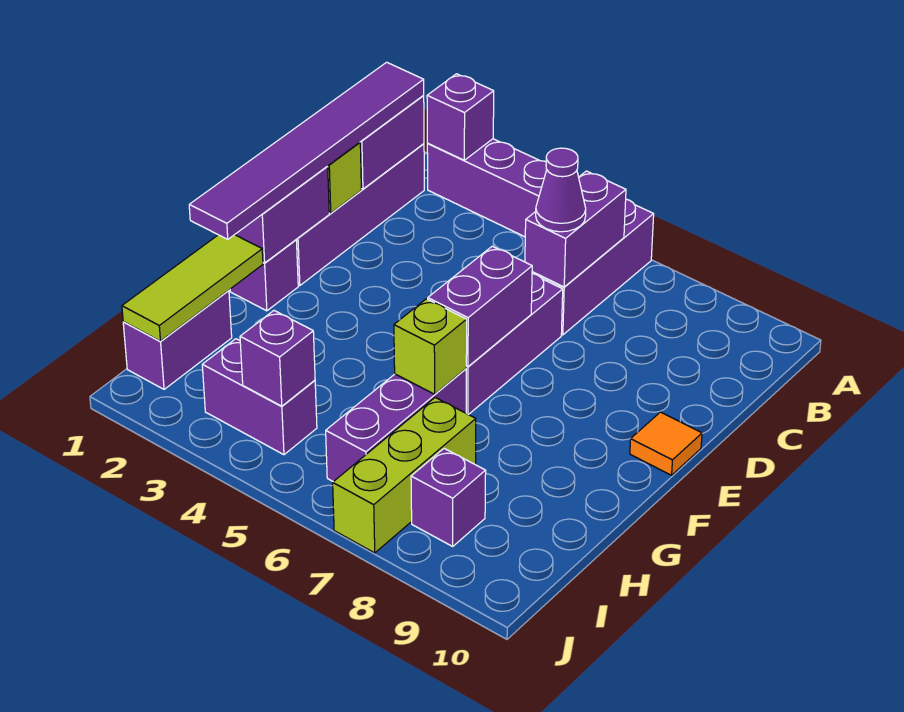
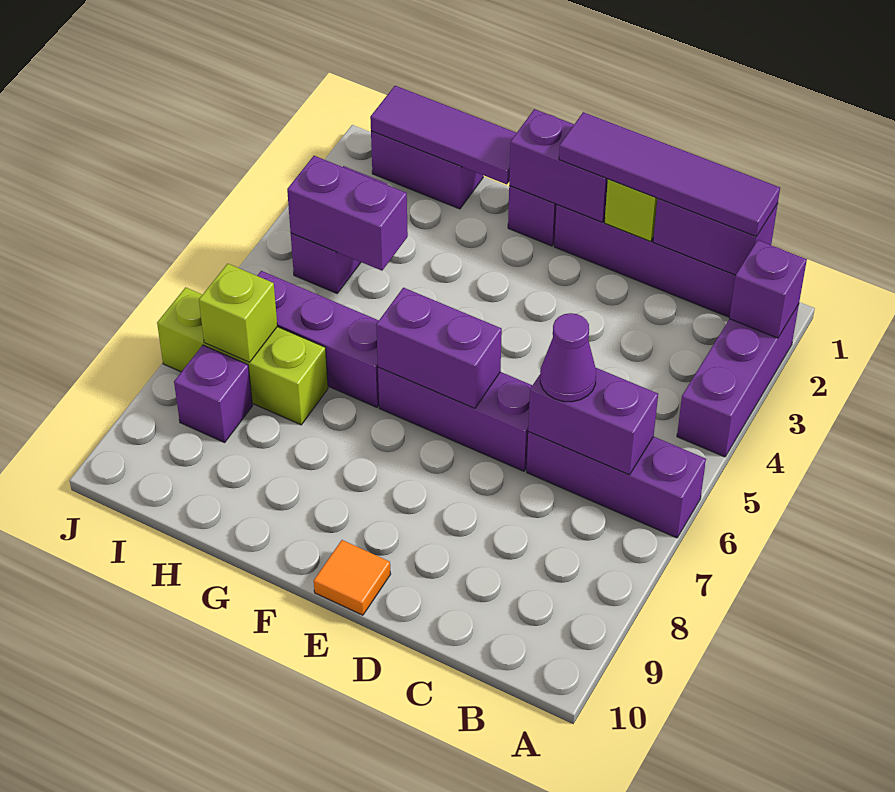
purple 1x6 tile [189,62,424,239] -> purple 1x4 tile [559,112,780,236]
lime 1x3 tile [122,235,263,341] -> purple 1x3 tile [370,86,516,184]
lime 1x1 brick [394,299,467,394] -> lime 1x1 brick moved to [199,264,277,362]
purple 1x1 brick [240,311,315,406] -> purple 1x2 brick [287,156,408,271]

